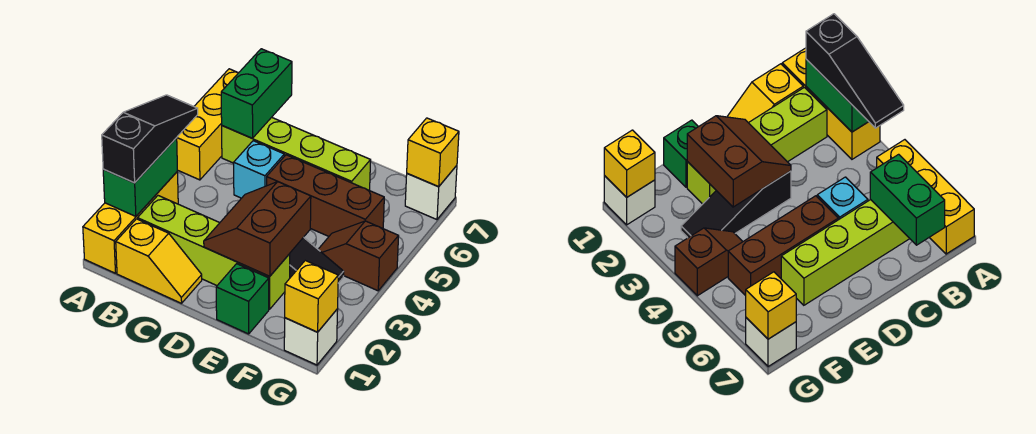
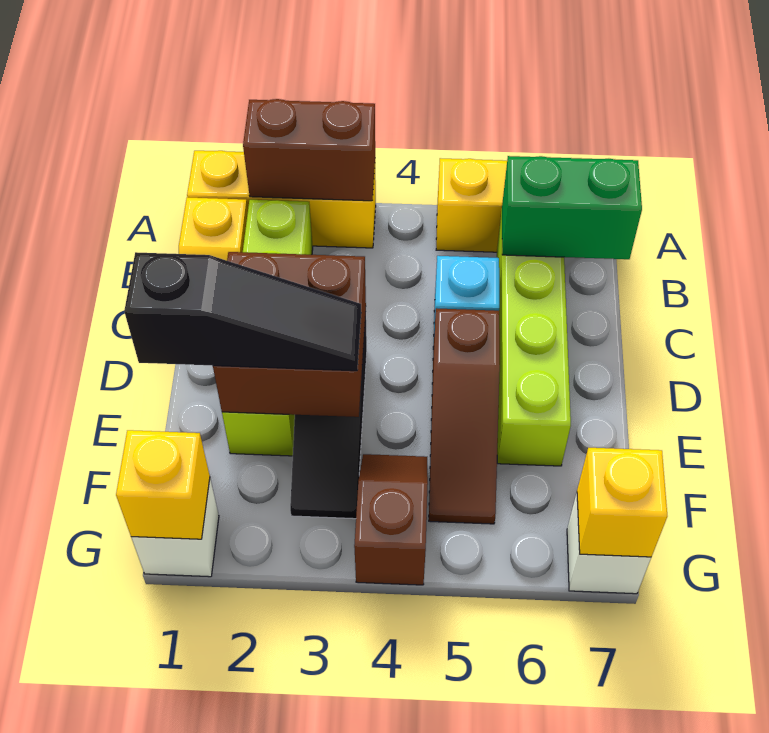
green 1x2 brick [103,138,178,216] -> brown 1x2 brick [243,99,375,201]
black 1x3 slope [102,95,198,183] -> black 1x3 slope moved to [124,252,361,371]
brown 2x2 slope [204,182,311,276] -> brown 2x2 brick [213,252,366,417]
brown 1x3 brick [267,155,384,236] -> brown 1x3 slope [429,308,500,524]
green 1x1 brick [216,264,269,334] -> none

